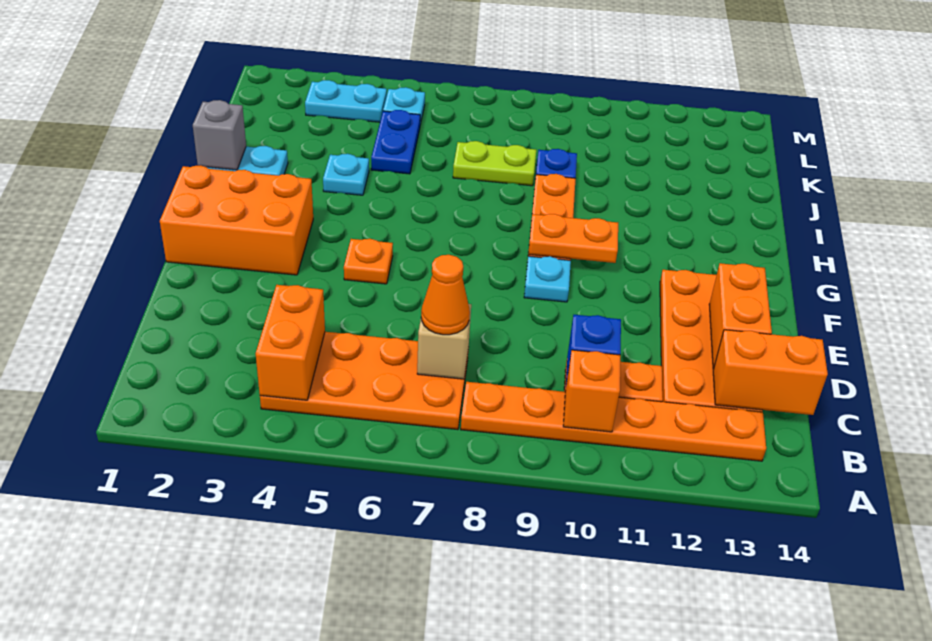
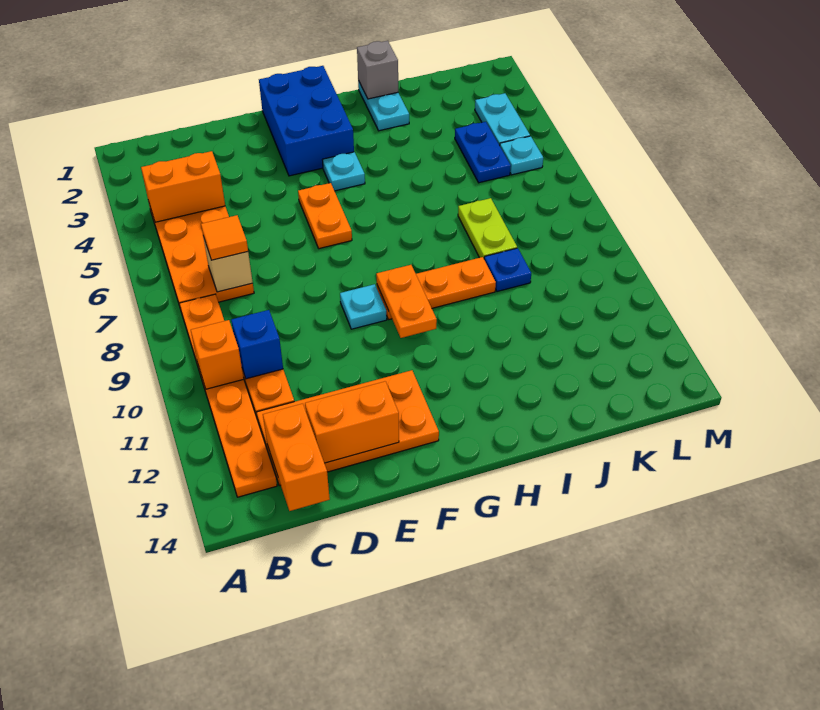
orange 1x1 cone [421,255,470,335] -> orange 1x1 tile [201,215,248,260]
orange 2x3 brick [160,165,313,275] -> blue 2x3 brick [259,66,354,176]
orange 1x1 plate [344,239,393,284] -> orange 1x2 plate [298,183,352,249]
cyan 1x1 plate [323,154,369,195] -> cyan 1x1 plate moved to [323,152,365,191]
blue 1x2 plate [371,110,420,174] -> blue 1x2 plate turned to [455,122,511,183]

